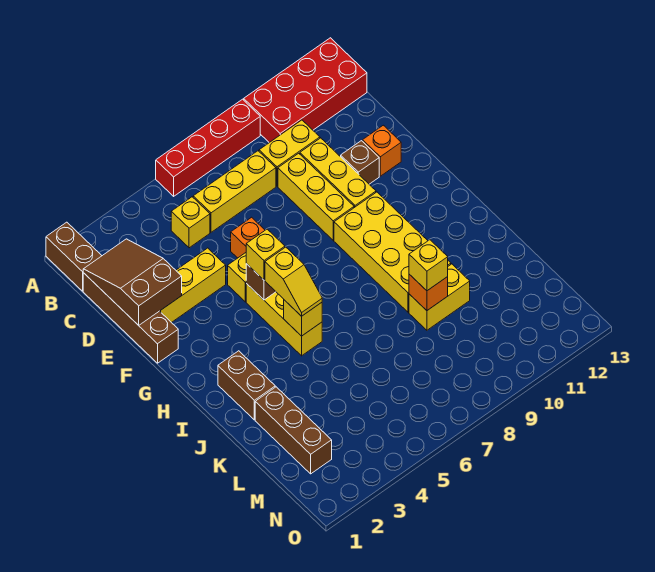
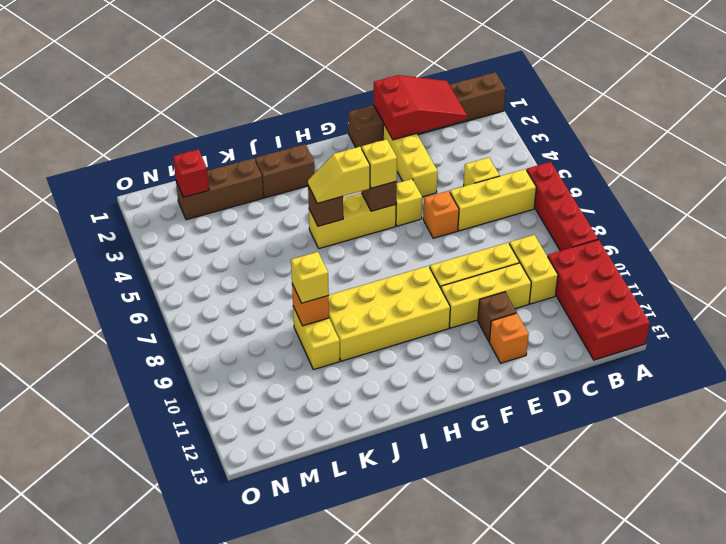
brown 2x3 slope [83,239,182,325] -> red 2x3 slope [374,75,467,140]
yellow 1x3 brick [193,151,276,232] -> yellow 1x3 brick turned to [450,169,536,231]
yellow 1x1 brick [284,300,322,336] -> brown 1x1 brick [308,186,343,226]
none -> red 1x1 brick [173,149,209,197]

